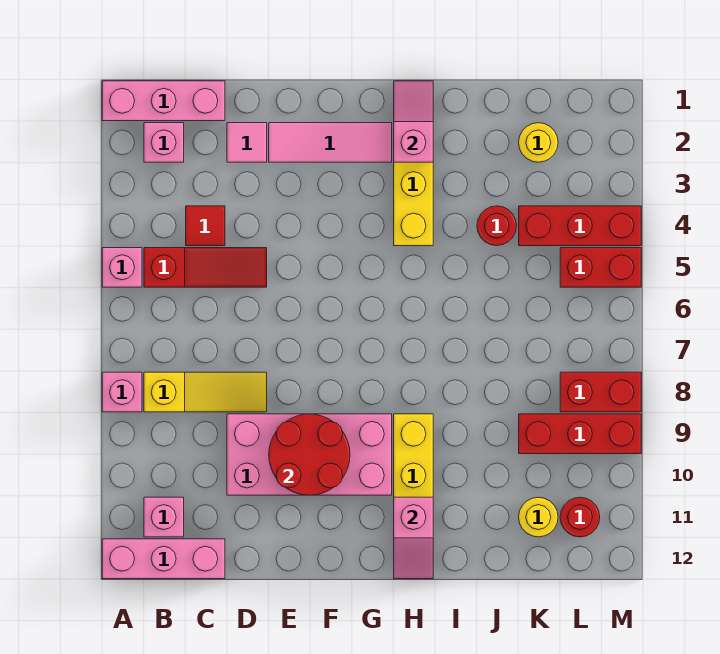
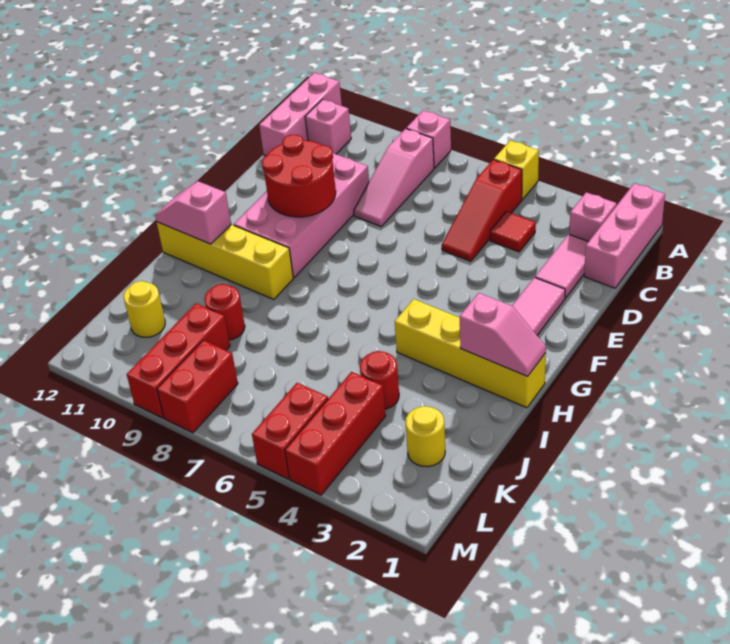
pink 1x1 brick [102,248,142,287] -> yellow 1x1 brick [494,140,539,200]
yellow 1x3 slope [144,372,267,412] -> pink 1x3 slope [354,129,434,226]
pink 1x1 tile [227,123,267,162] -> pink 1x2 tile [535,234,588,298]
red 1x1 round brick [560,497,600,537] -> red 1x1 round brick moved to [204,284,245,340]

